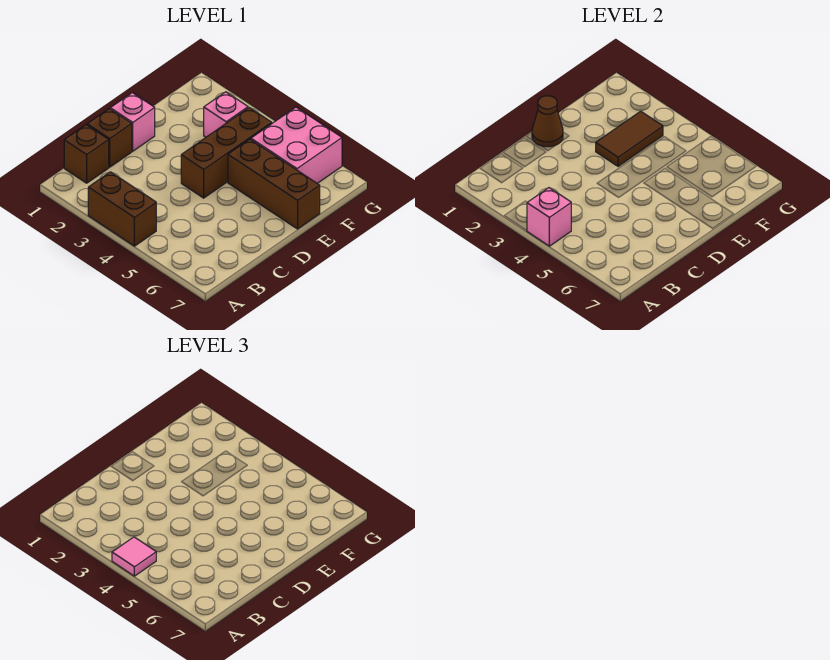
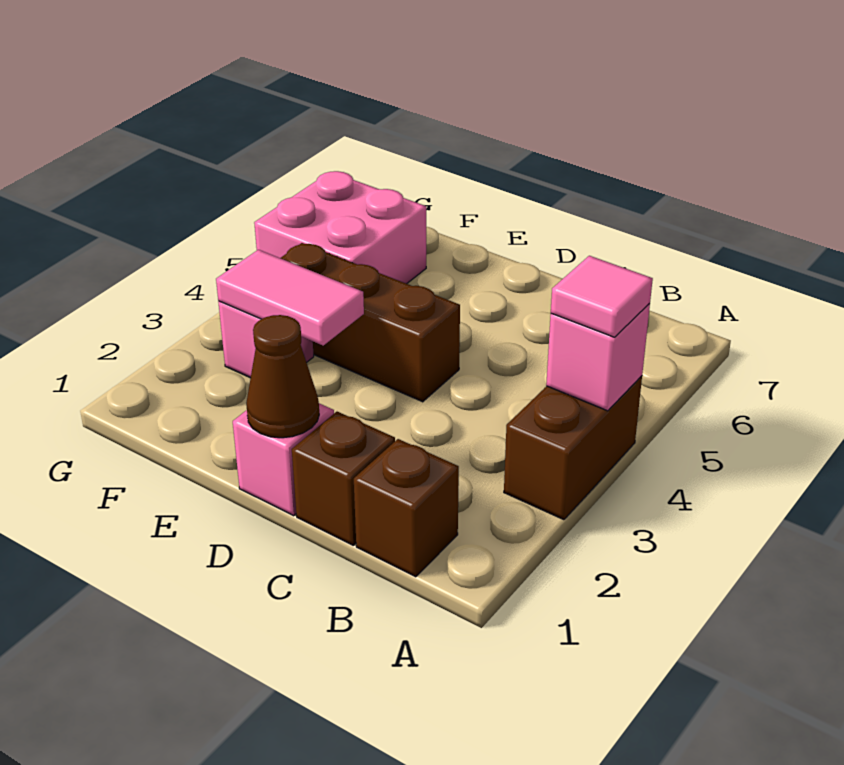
brown 1x2 tile [596,111,663,166] -> pink 1x2 tile [216,250,364,345]
brown 1x3 brick [228,139,320,229] -> none

